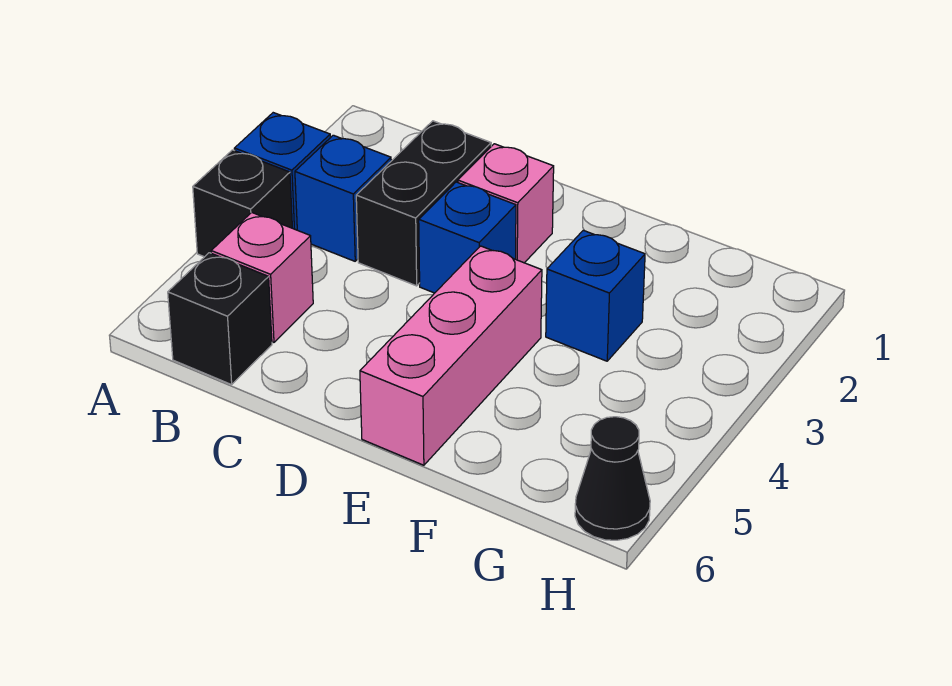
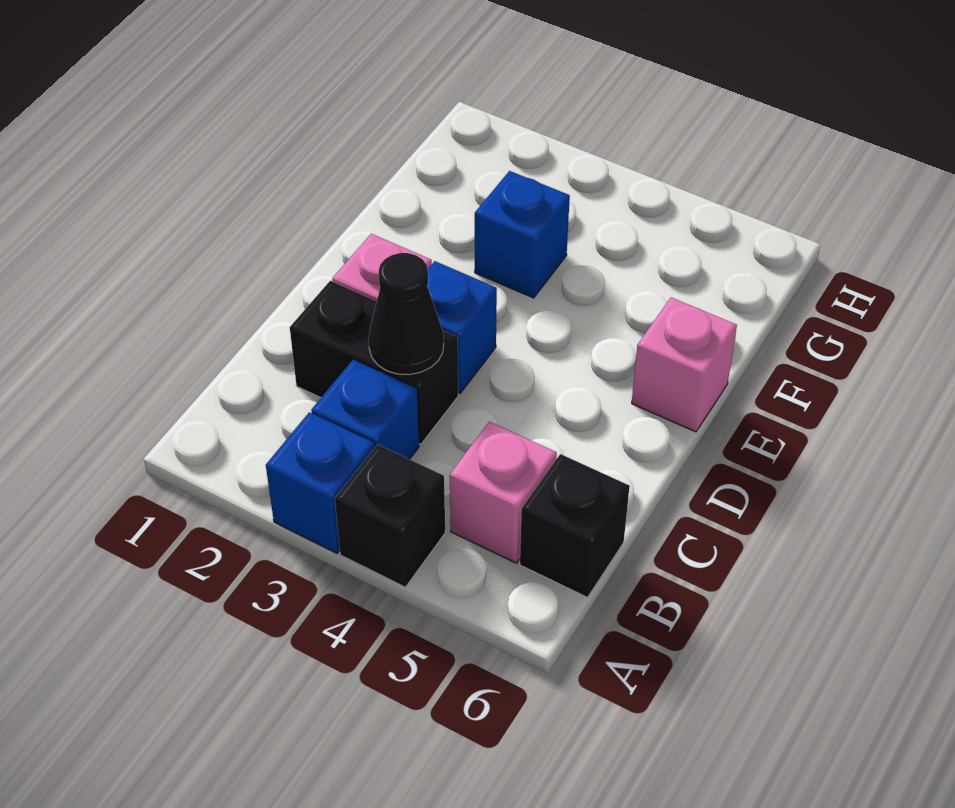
pink 1x3 brick [360,246,542,465] -> pink 1x1 brick [632,298,737,432]
black 1x1 cone [575,417,650,540] -> black 1x1 cone moved to [369,253,444,375]

